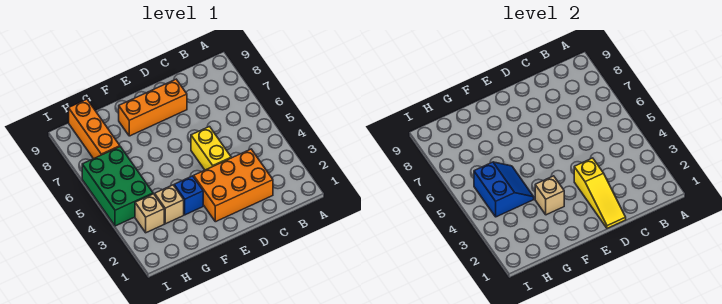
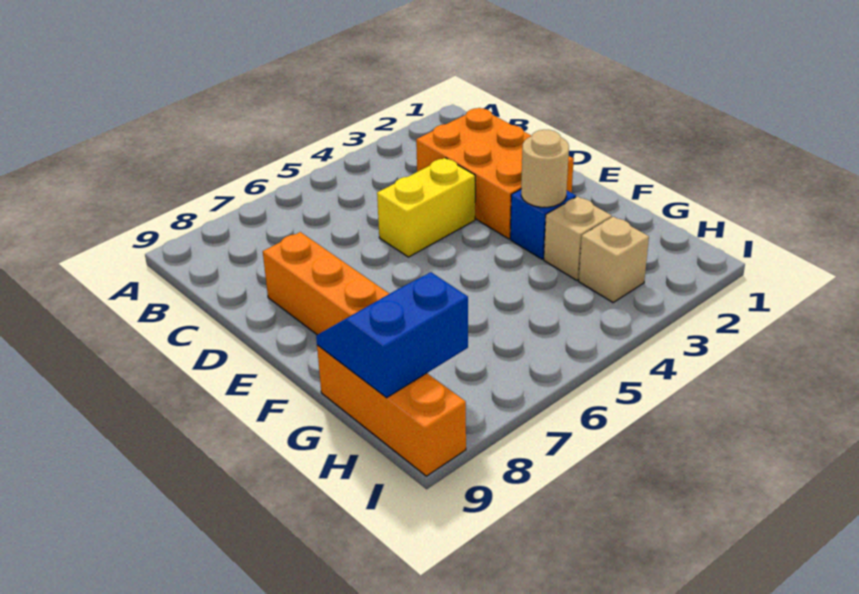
yellow 1x3 slope [574,158,626,228] -> none
tan 1x1 brick [535,176,564,215] -> tan 1x1 round brick [521,130,569,207]
blue 2x2 slope [474,162,534,217] -> blue 2x2 slope moved to [316,272,468,398]
green 2x3 brick [82,147,153,226] -> none
orange 1x3 brick [69,99,120,159] -> orange 1x3 brick turned to [317,345,466,476]

